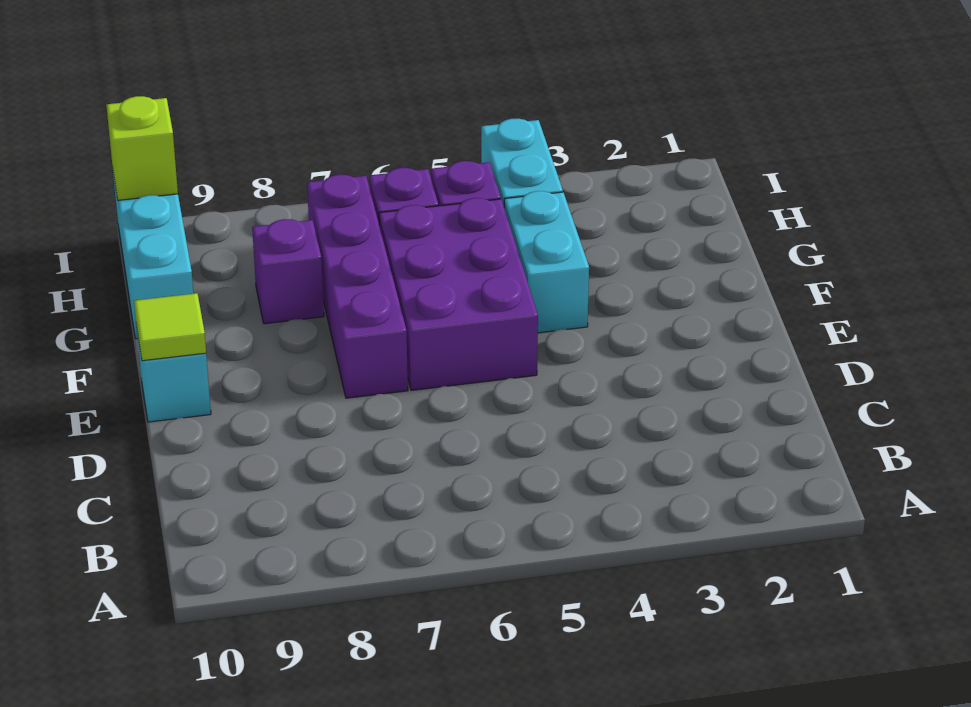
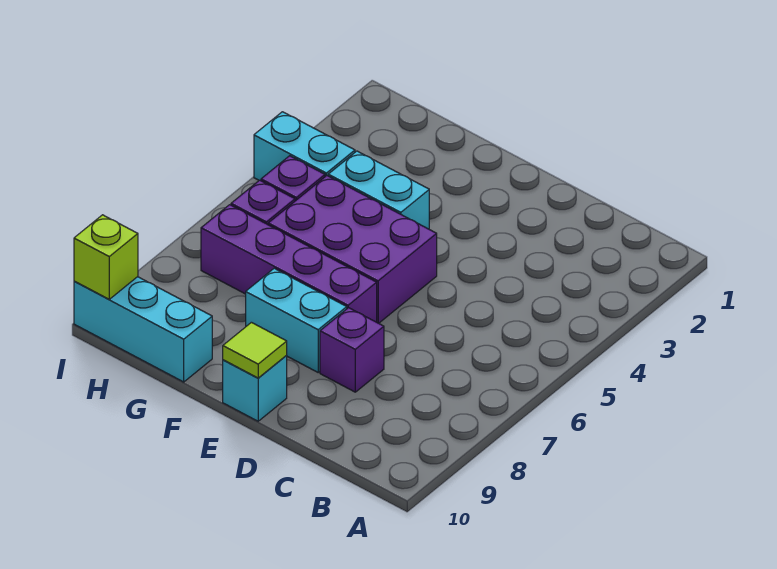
none -> cyan 1x2 brick [246,268,347,372]
purple 1x1 brick [252,219,324,324] -> purple 1x1 brick moved to [320,308,384,392]

